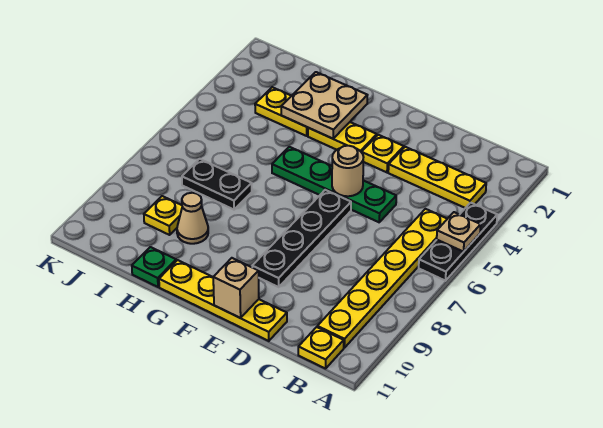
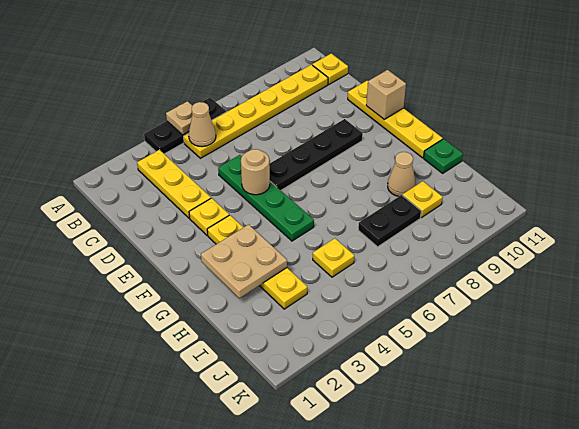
none -> tan 1x1 cone [189,102,216,147]
black 1x2 plate [182,159,252,210] -> black 1x2 plate turned to [358,195,421,247]
none -> yellow 1x1 plate [313,238,354,277]

